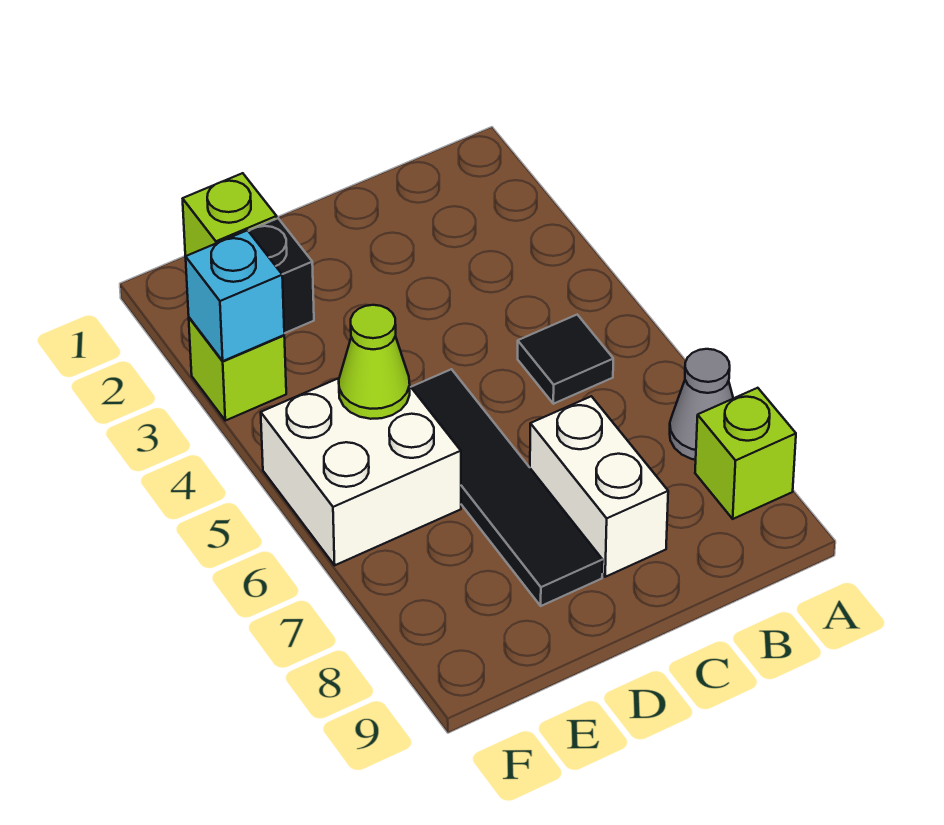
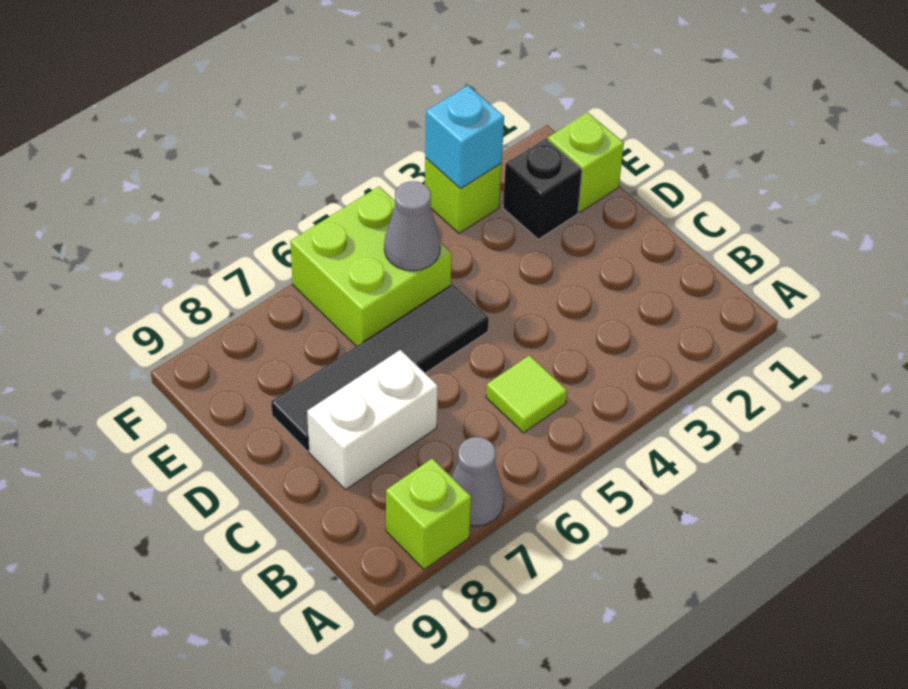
black 1x1 tile [518,315,613,404] -> lime 1x1 tile [486,355,567,433]
white 2x2 brick [261,378,461,565] -> lime 2x2 brick [290,187,452,346]
lime 1x1 cone [339,305,410,419] -> grey 1x1 cone [384,181,440,271]

